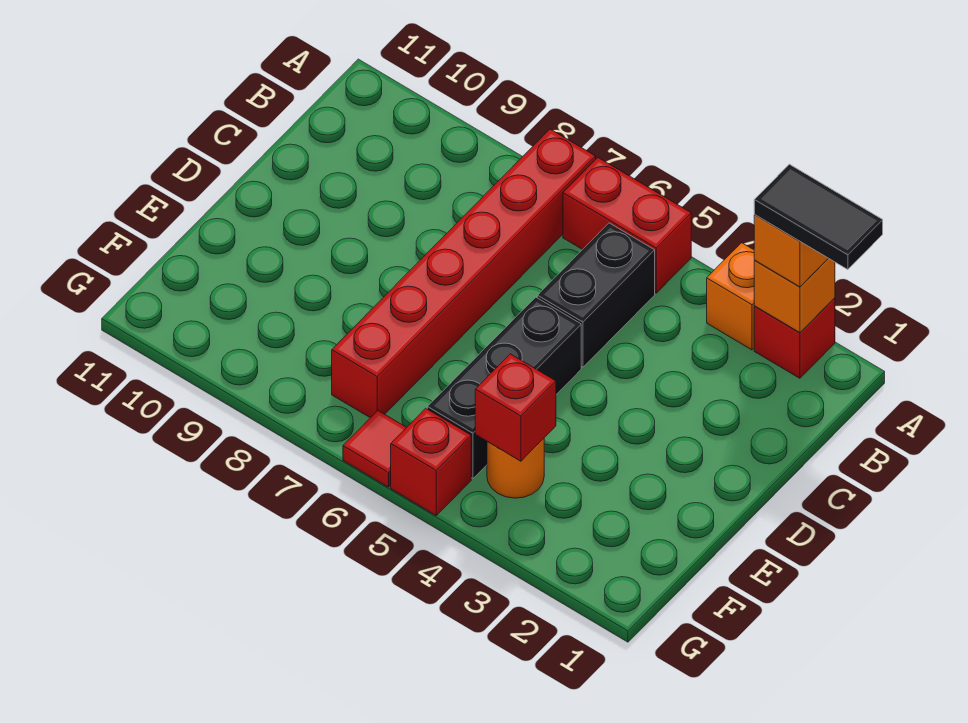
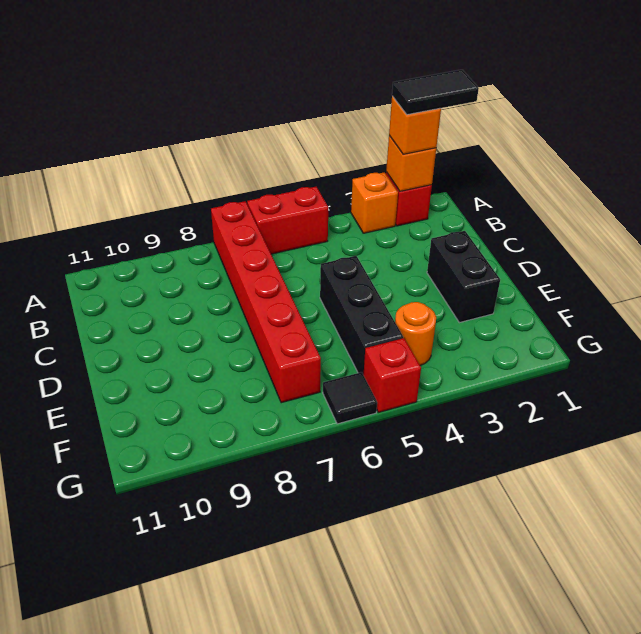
black 1x2 brick [537,223,655,367] -> black 1x2 brick moved to [427,231,500,323]
red 1x1 brick [475,354,556,461] -> none
red 1x1 tile [343,411,407,487] -> black 1x1 tile [323,372,377,424]

